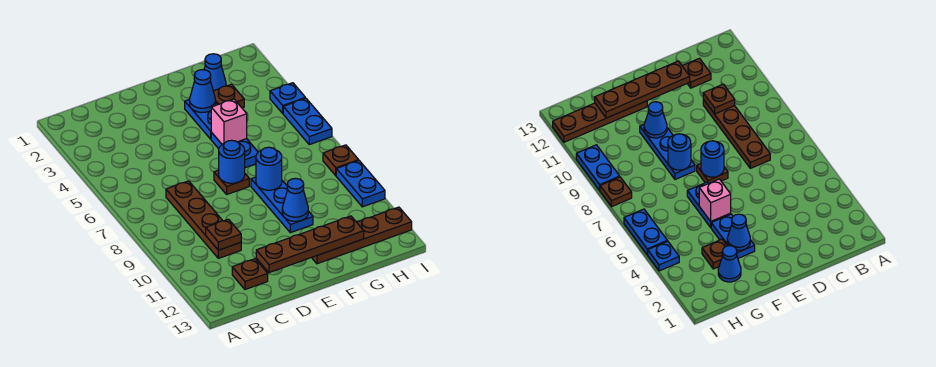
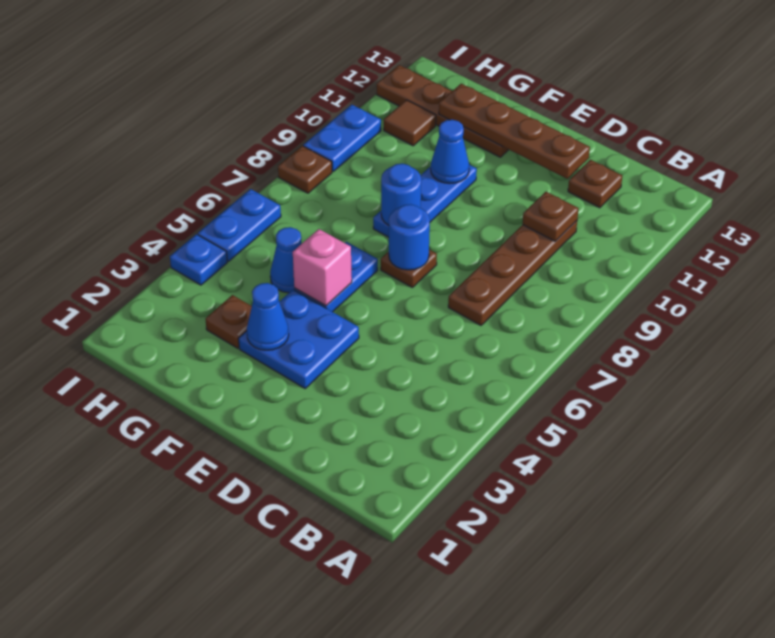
blue 1x2 plate [185,99,218,139] -> blue 2x2 plate [239,290,359,388]
blue 1x1 cone [204,54,226,91] -> blue 1x1 cone moved to [270,227,302,293]
none -> brown 1x1 tile [384,100,436,146]

